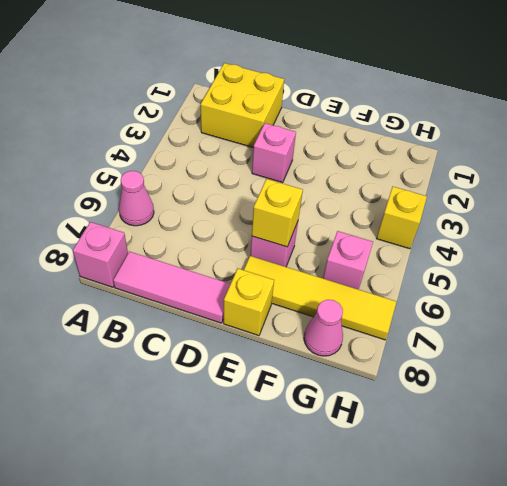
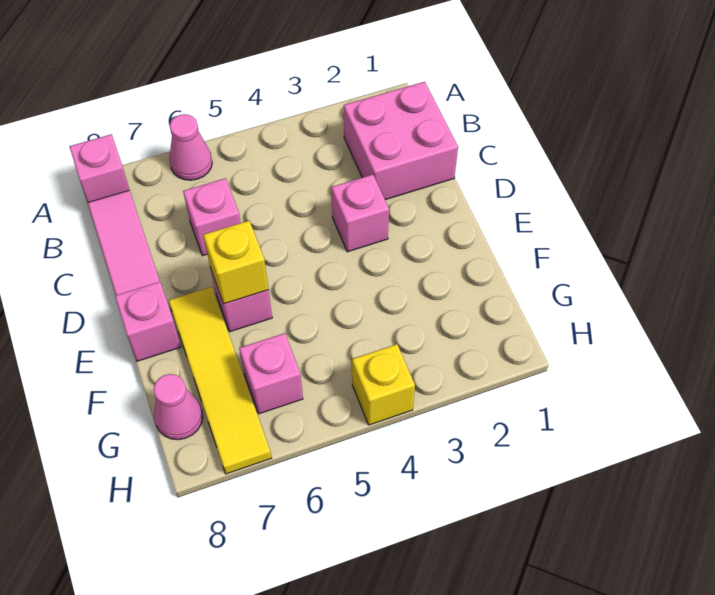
yellow 2x2 brick [201,63,284,148] -> pink 2x2 brick [344,82,458,200]
none -> pink 1x1 brick [183,178,241,256]
yellow 1x1 brick [224,269,274,336] -> pink 1x1 brick [115,282,181,361]

